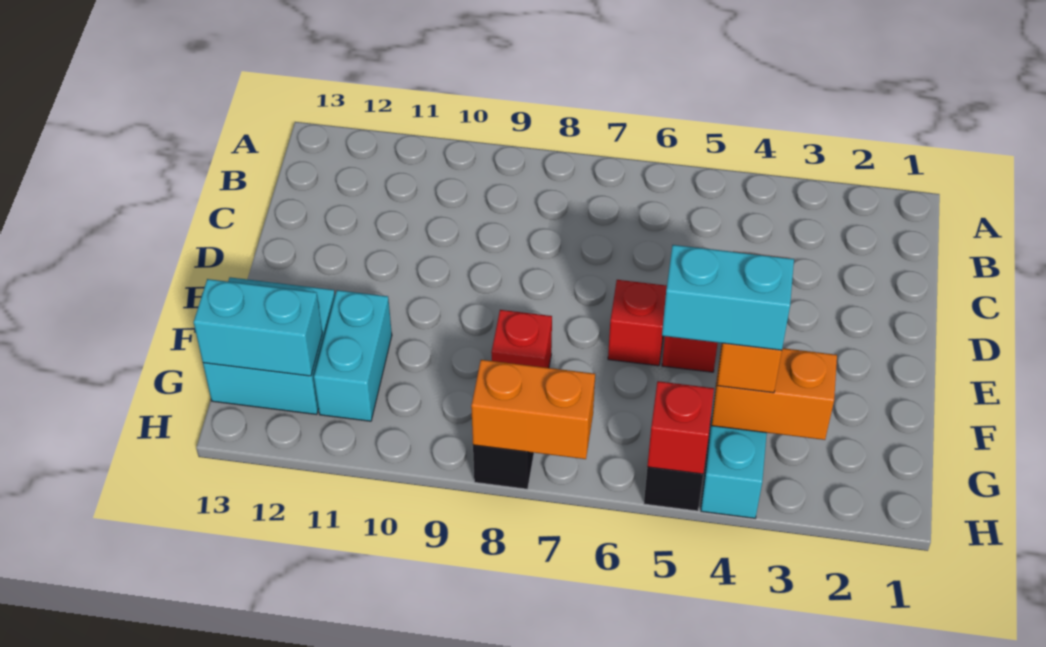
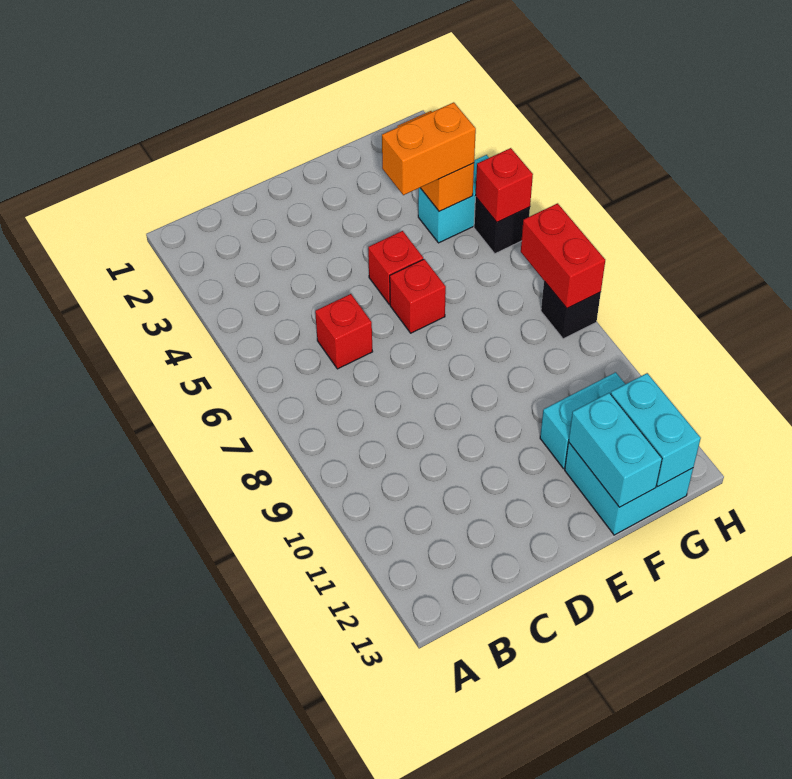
red 1x1 brick [491,310,552,368] -> red 1x1 brick moved to [315,294,373,369]
cyan 1x2 brick [662,245,794,350] -> cyan 1x2 brick moved to [569,393,662,507]
orange 1x2 brick [471,360,595,459] -> red 1x2 brick [521,203,605,308]

